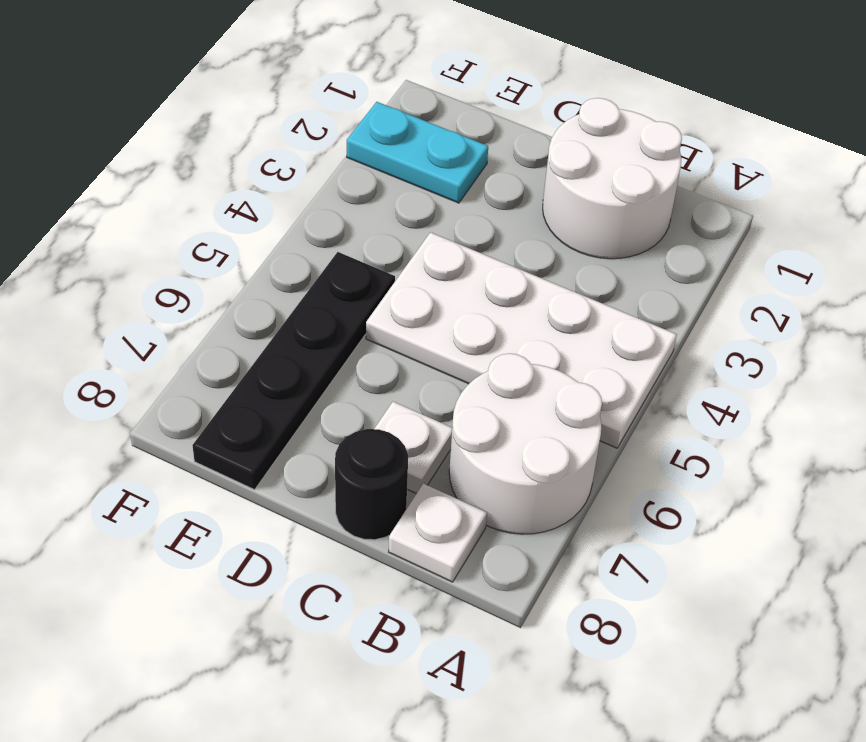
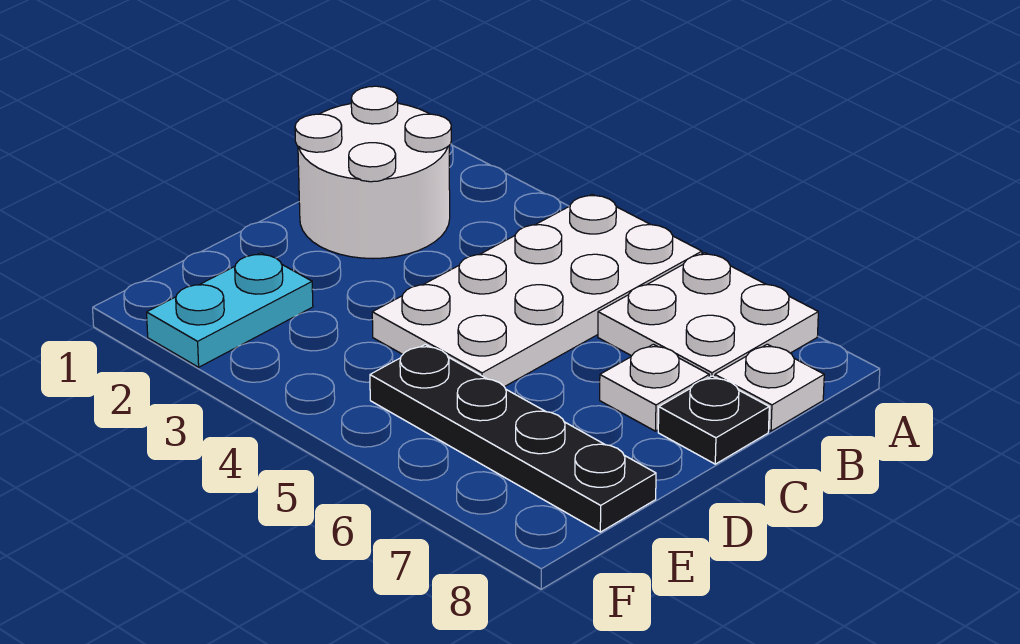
white 2x2 round brick [449,353,602,534] -> white 2x2 plate [598,253,818,377]
black 1x1 round brick [335,429,408,540] -> black 1x1 plate [658,376,769,464]

